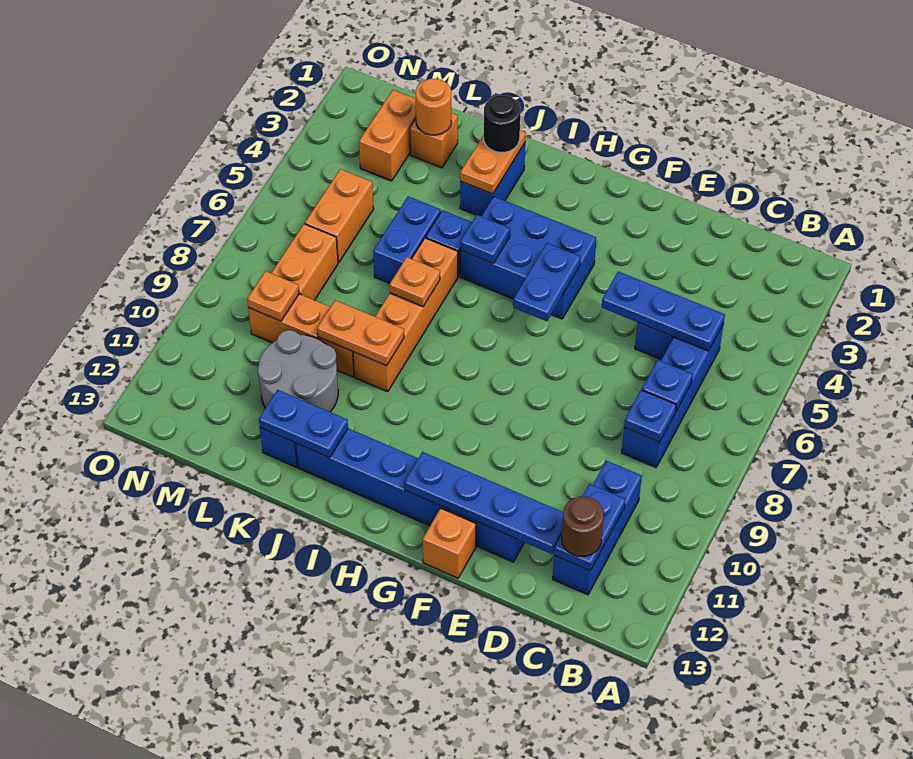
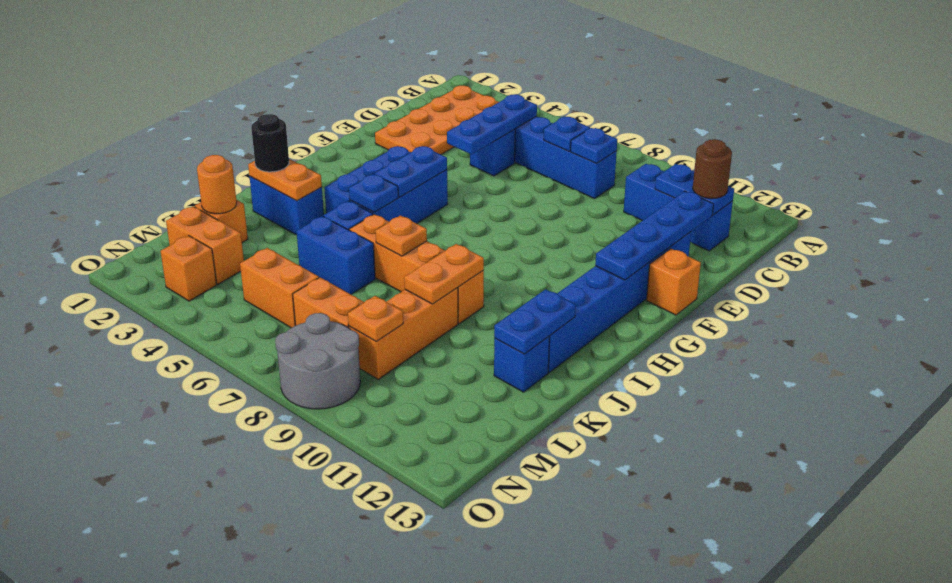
none -> orange 2x4 plate [375,86,499,154]
blue 1x2 plate [513,243,581,321] -> blue 1x2 plate turned to [375,146,447,197]
grey 2x2 round brick [258,330,338,412] -> grey 2x2 round brick moved to [275,313,360,409]
none -> orange 1x1 brick [160,236,217,301]

